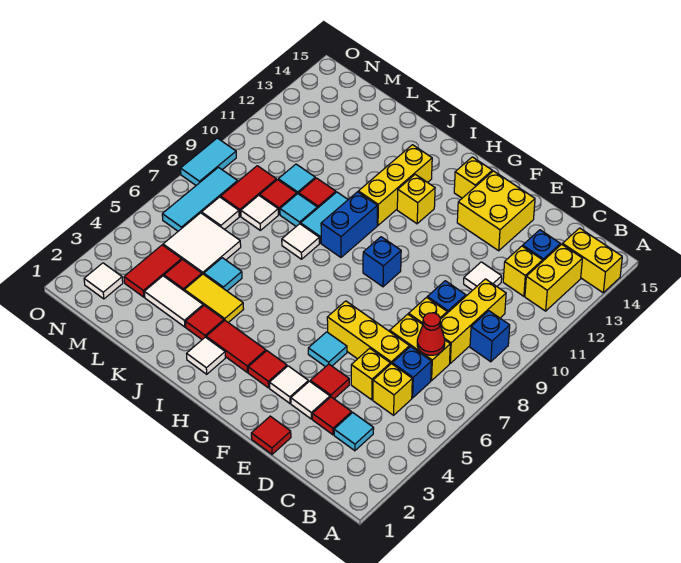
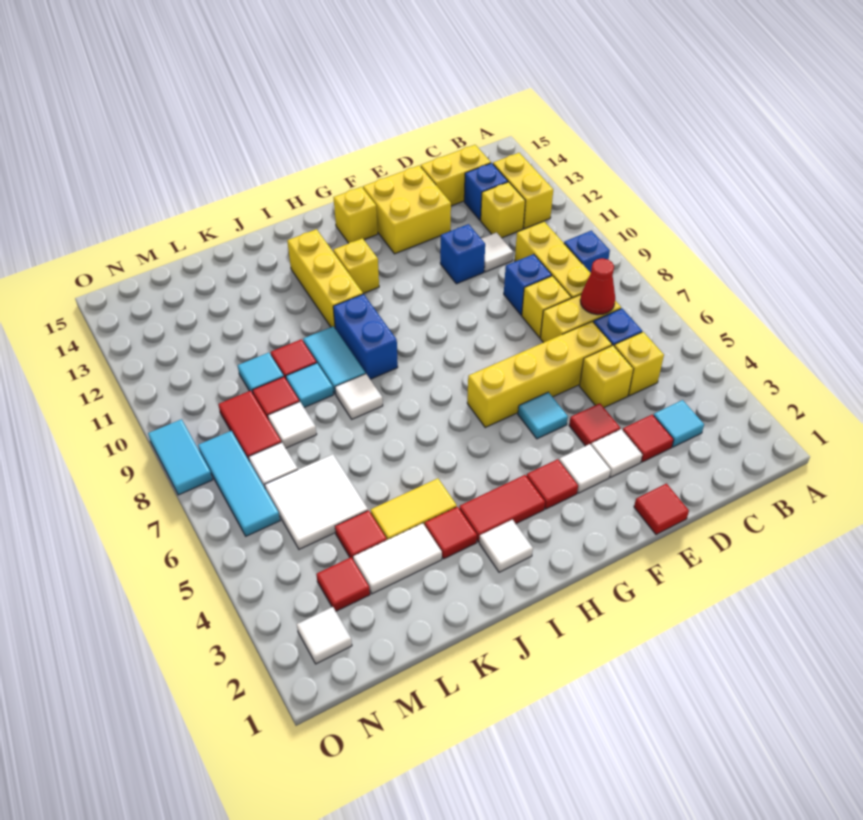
yellow 1x2 brick [562,228,622,293] -> yellow 1x2 brick moved to [421,145,491,206]
yellow 1x3 brick [327,301,409,364] -> yellow 1x4 brick [467,322,612,427]
blue 1x1 brick [363,237,401,287] -> blue 1x1 brick moved to [440,224,485,284]
cyan 1x1 tile [204,258,242,291] -> none
red 1x2 tile [124,245,182,297] -> red 1x1 tile [316,557,370,611]

